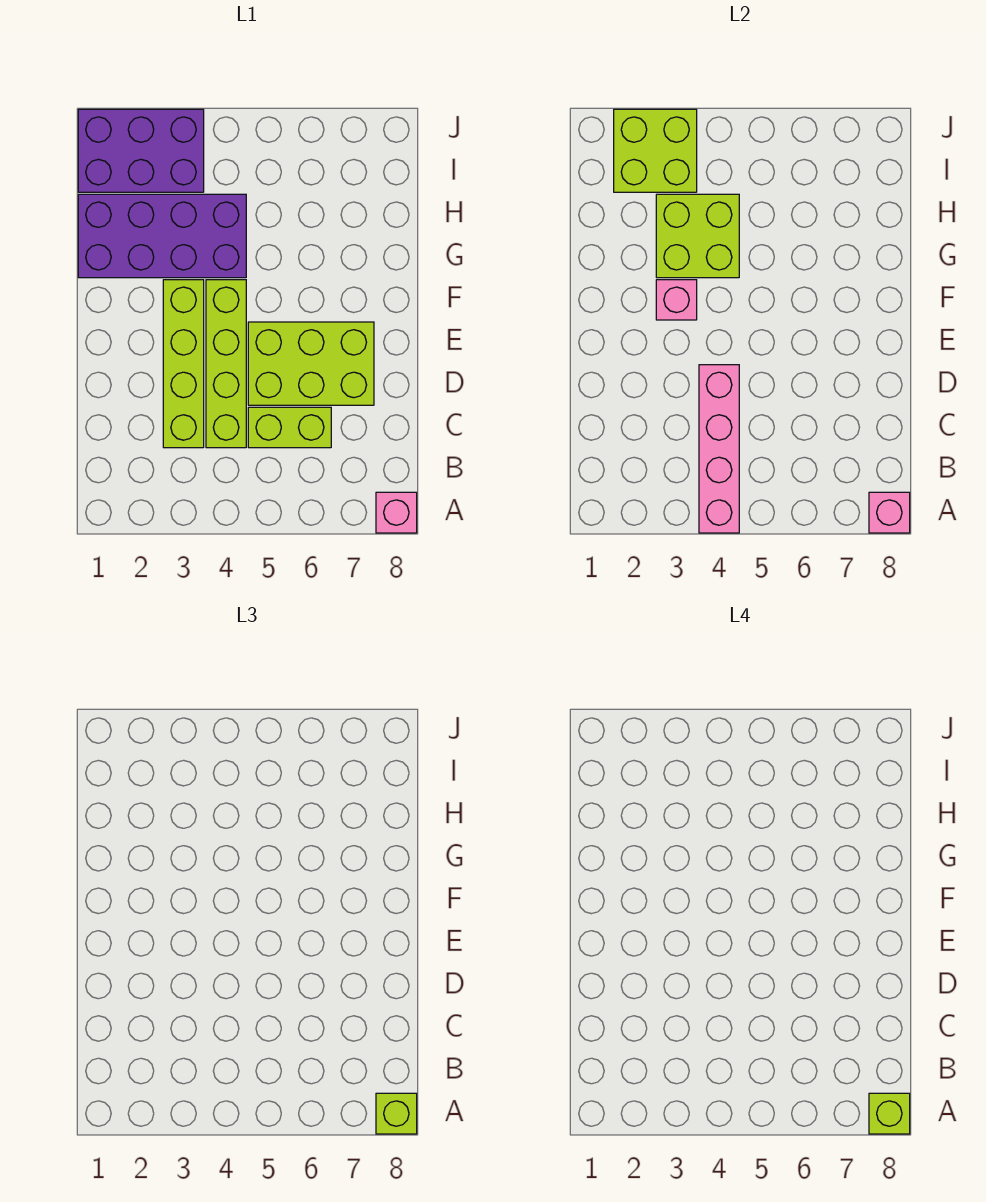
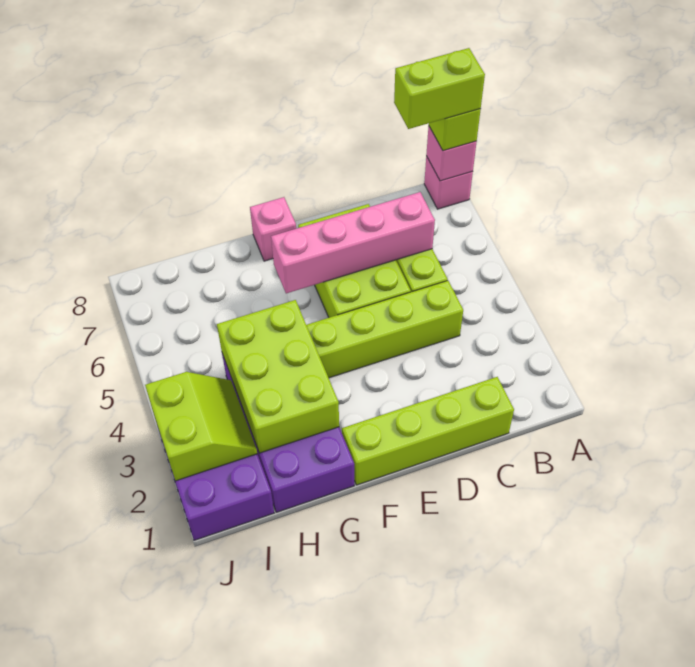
pink 1x4 brick [699,365,739,533] -> pink 1x4 brick moved to [271,192,435,293]
lime 1x1 brick [869,1093,910,1134] -> lime 1x2 brick [394,48,485,129]
lime 1x4 brick [163,280,204,448] -> lime 1x4 brick moved to [342,377,514,485]
pink 1x1 brick [656,280,697,320] -> pink 1x1 brick moved to [250,197,296,261]
lime 2x2 brick [656,194,739,278] -> lime 2x3 brick [217,300,339,453]
lime 2x2 brick [614,109,697,192] -> lime 2x2 slope [145,372,257,481]

